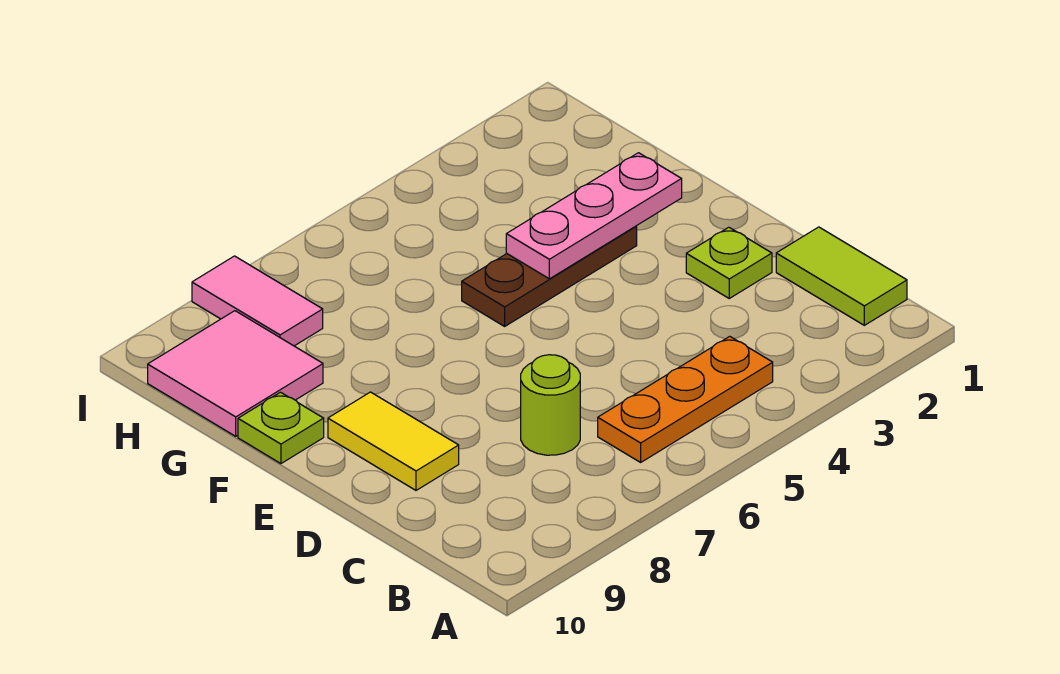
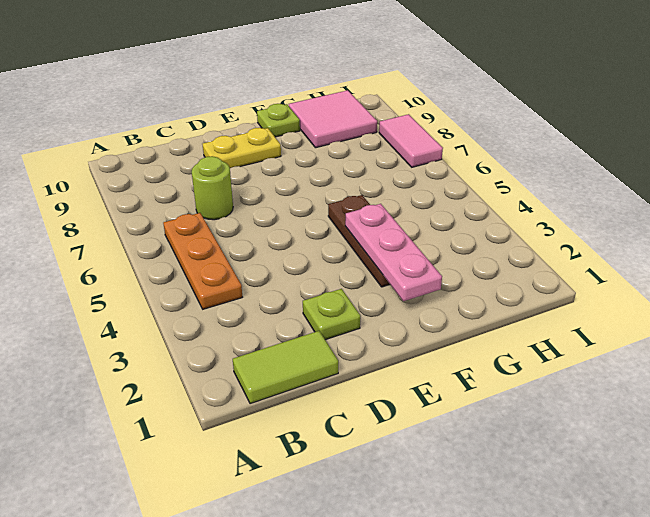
yellow 1x2 tile [328,392,459,490] -> yellow 1x2 plate [203,128,281,168]
pink 1x2 tile [192,256,323,346] -> pink 1x2 tile turned to [379,114,443,167]

